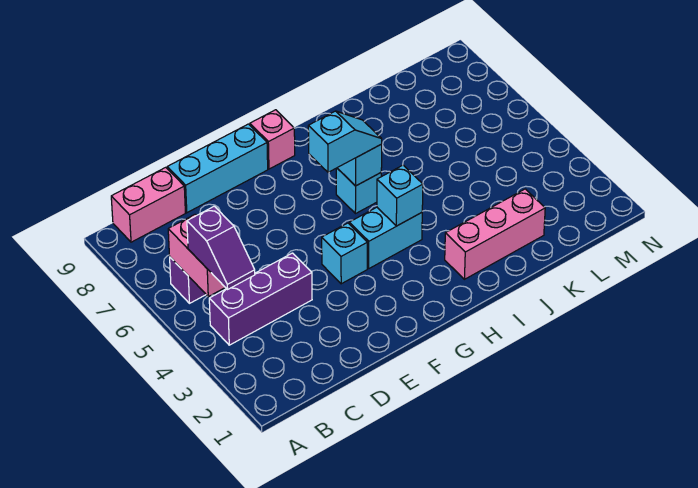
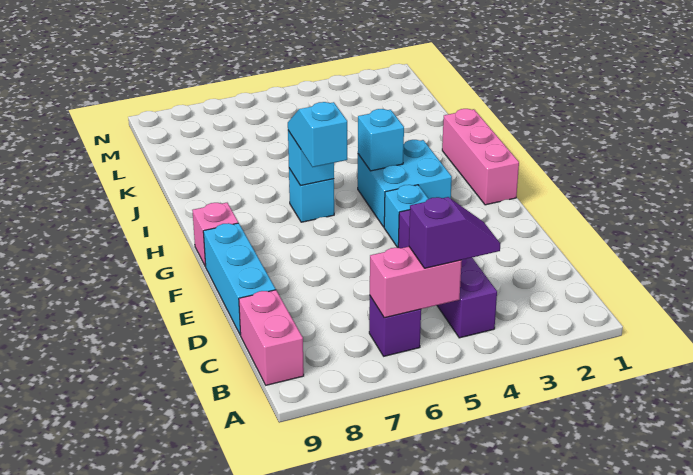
purple 1x3 brick [209,253,312,345] -> purple 1x4 brick [398,210,497,338]
cyan 1x2 brick [349,207,422,268] -> cyan 2x2 brick [358,140,452,227]
pink 1x3 brick [445,189,545,279] -> pink 1x3 brick moved to [442,109,519,205]

